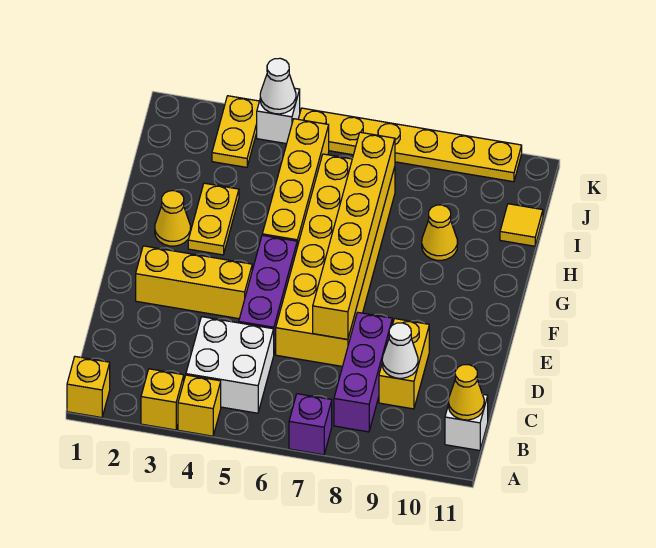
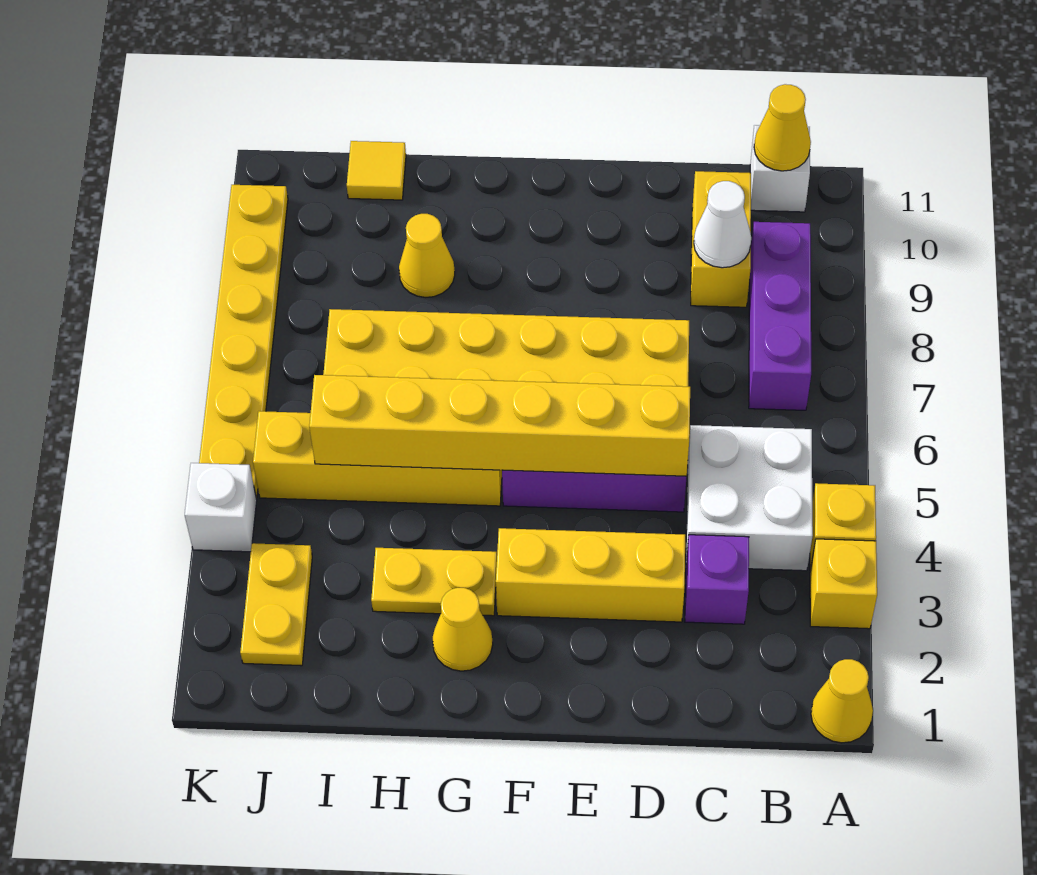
yellow 1x1 brick [67,357,110,418] -> yellow 1x1 cone [811,659,873,743]
purple 1x1 brick [289,394,332,455] -> purple 1x1 brick moved to [685,535,749,624]
purple 1x3 brick [334,312,392,432] -> purple 1x3 brick turned to [749,222,811,410]
yellow 1x2 brick [379,319,429,409] -> yellow 1x2 brick turned to [691,171,751,307]
yellow 1x6 brick [313,132,395,339] -> yellow 1x6 brick moved to [309,375,690,476]
yellow 1x3 brick [136,246,252,319] -> yellow 1x3 brick turned to [496,528,686,622]
yellow 1x2 plate [212,96,259,167] -> yellow 1x2 plate turned to [240,543,312,666]
white 1x1 cone [260,58,296,114] -> none

